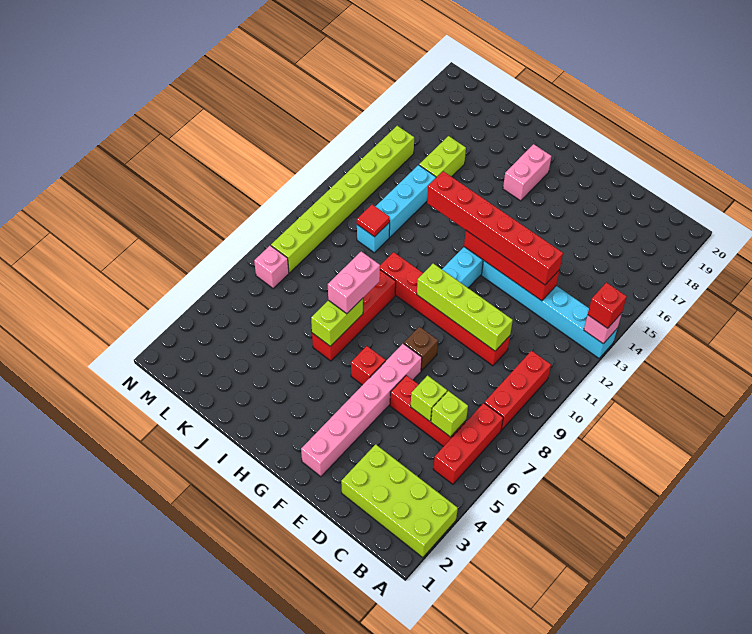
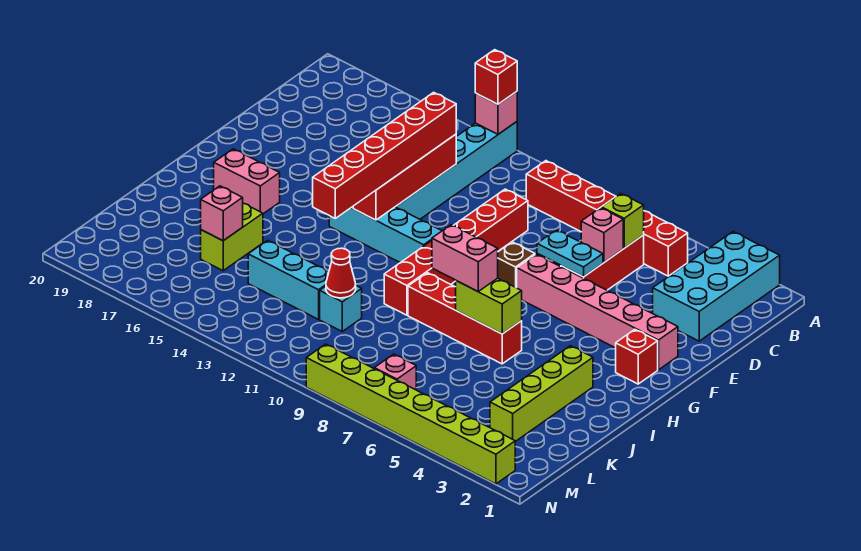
lime 2x4 brick [341,444,458,558] -> cyan 2x4 brick [653,232,780,341]
lime 1x1 brick [411,376,447,421] -> pink 1x1 brick [581,208,623,262]
lime 1x4 brick [417,263,513,351] -> lime 1x4 brick moved to [490,346,593,442]
none -> cyan 1x2 plate [537,230,603,277]
red 1x1 brick [351,346,385,385] -> red 1x1 brick moved to [616,330,658,384]
red 1x1 tile [357,205,390,237] -> red 1x1 cone [326,248,356,298]
lime 1x2 brick [419,136,466,177] -> lime 1x2 brick turned to [201,203,263,271]
none -> pink 1x1 brick [201,186,243,241]
lime 1x8 brick [271,126,414,273] -> lime 1x8 brick moved to [306,344,515,484]

